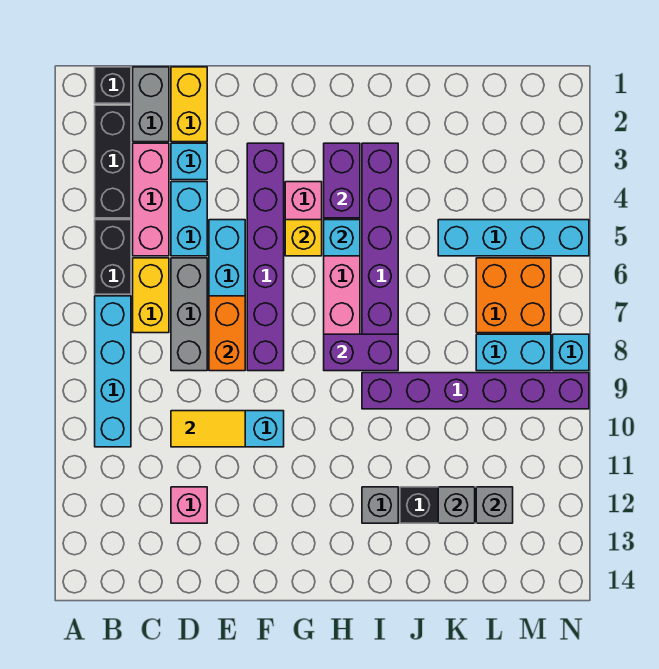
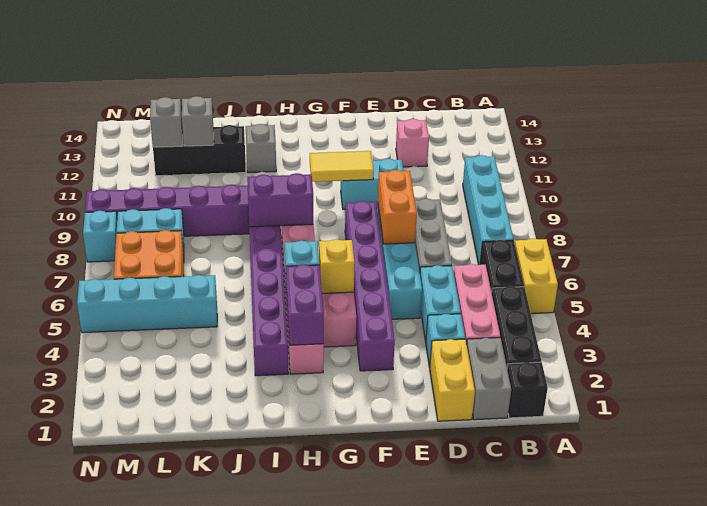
yellow 1x2 brick [133,258,169,333] -> yellow 1x2 brick moved to [515,239,558,314]
yellow 1x2 tile [171,411,245,447] -> yellow 1x2 tile moved to [310,151,374,182]

